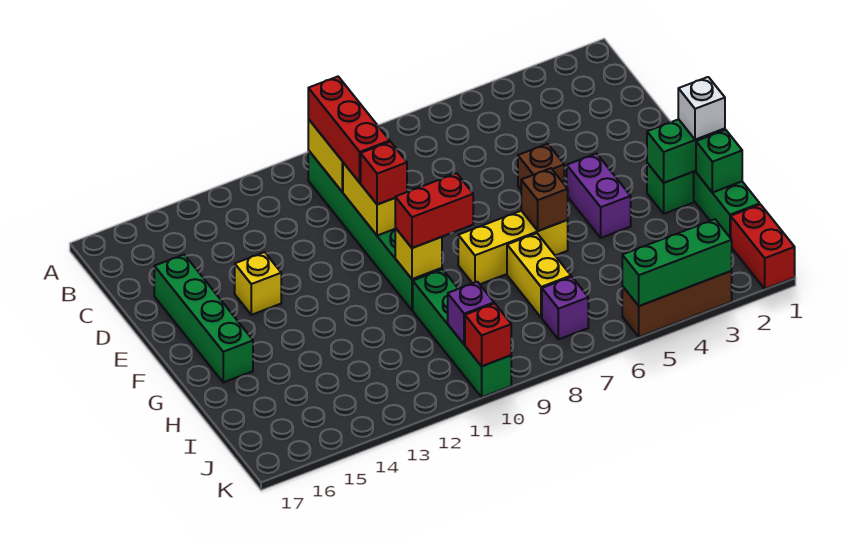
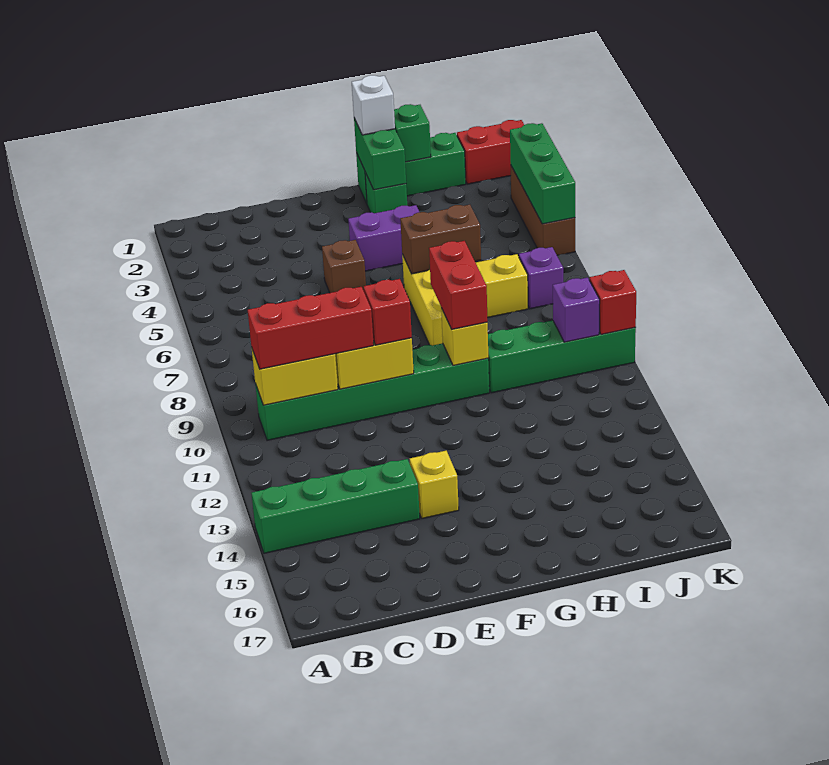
green 1x4 brick [154,255,253,382] -> green 1x4 brick moved to [251,459,420,553]
brown 1x1 brick [521,168,568,231] -> brown 1x2 brick [400,205,481,274]

